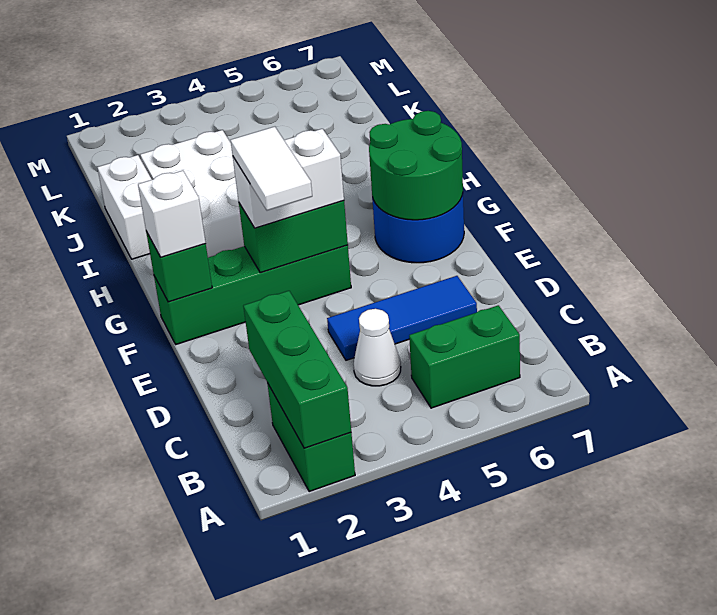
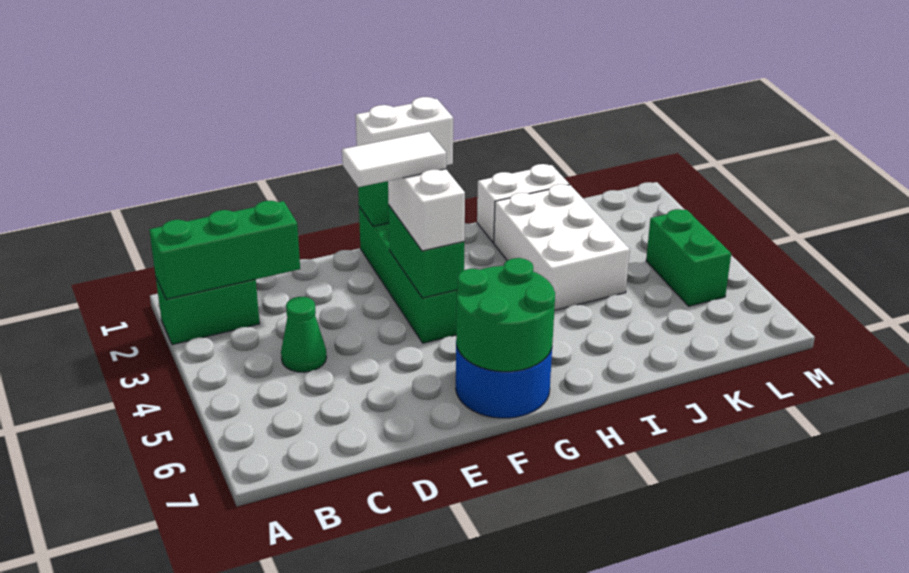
green 1x2 brick [409,305,520,408] -> green 1x2 brick moved to [646,209,731,306]
white 1x1 cone [354,309,401,386] -> green 1x1 cone [281,297,327,372]
blue 1x3 tile [327,276,477,360] -> none
white 1x1 brick [138,171,206,257] -> white 1x2 brick [356,97,453,165]
white 2x3 brick [140,130,244,257] -> white 2x3 brick turned to [494,184,630,311]

